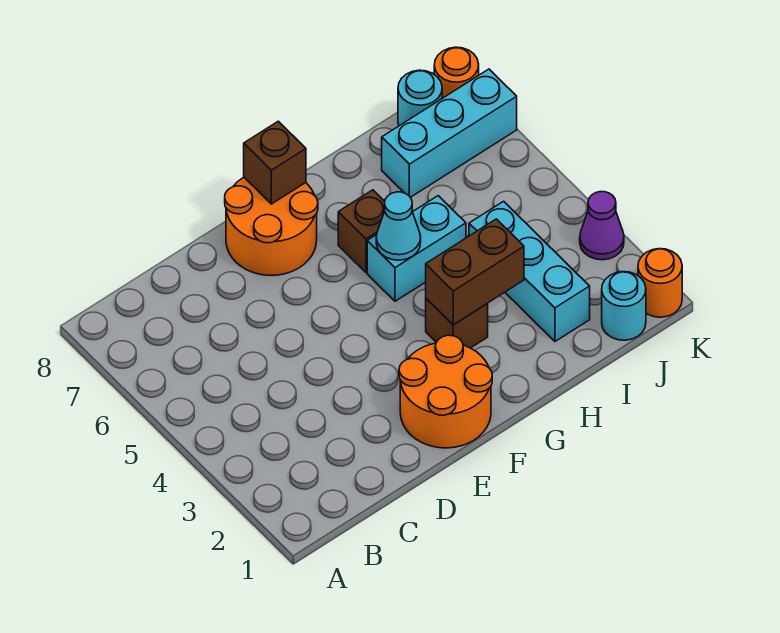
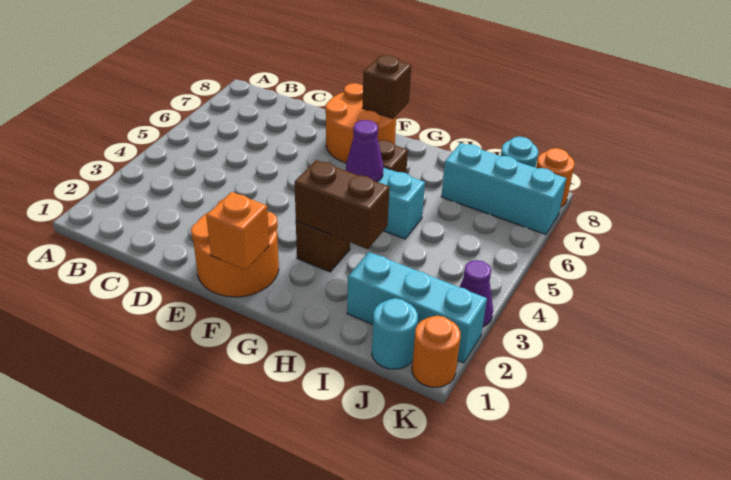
none -> orange 1x1 brick [206,192,269,270]
cyan 1x1 cone [376,192,421,260] -> purple 1x1 cone [346,120,383,182]
cyan 1x3 brick [469,201,590,341] -> cyan 1x3 brick turned to [347,252,487,363]

